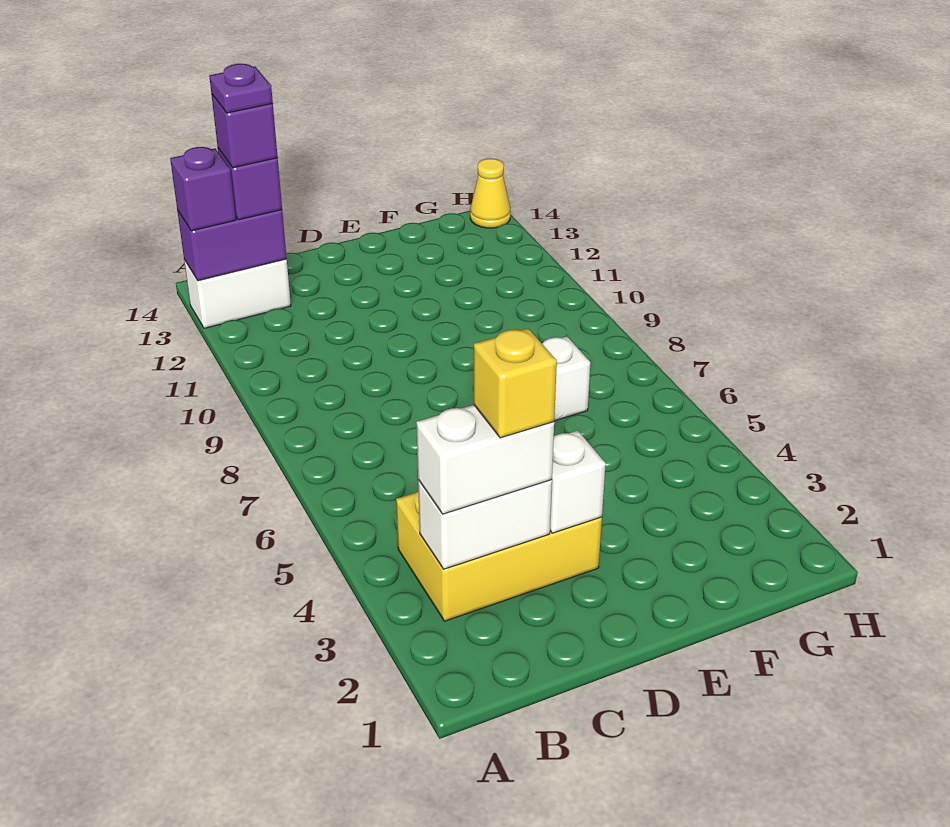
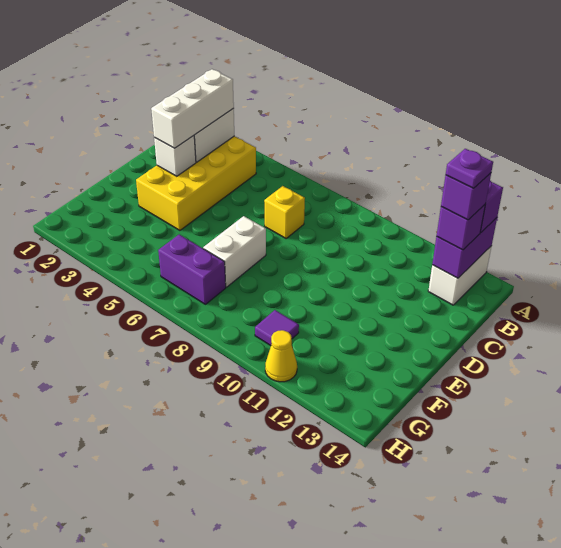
yellow 2x3 brick [396,492,602,621] -> yellow 2x4 brick [136,136,256,230]
white 1x2 brick [416,405,554,514] -> white 1x3 brick [151,69,234,148]
yellow 1x1 brick [474,329,557,438] -> yellow 1x1 brick moved to [264,186,305,238]
none -> purple 1x2 brick [158,234,226,304]
none -> purple 1x1 tile [255,310,299,346]
yellow 1x1 cone [470,158,510,228] -> yellow 1x1 cone moved to [265,330,297,382]

